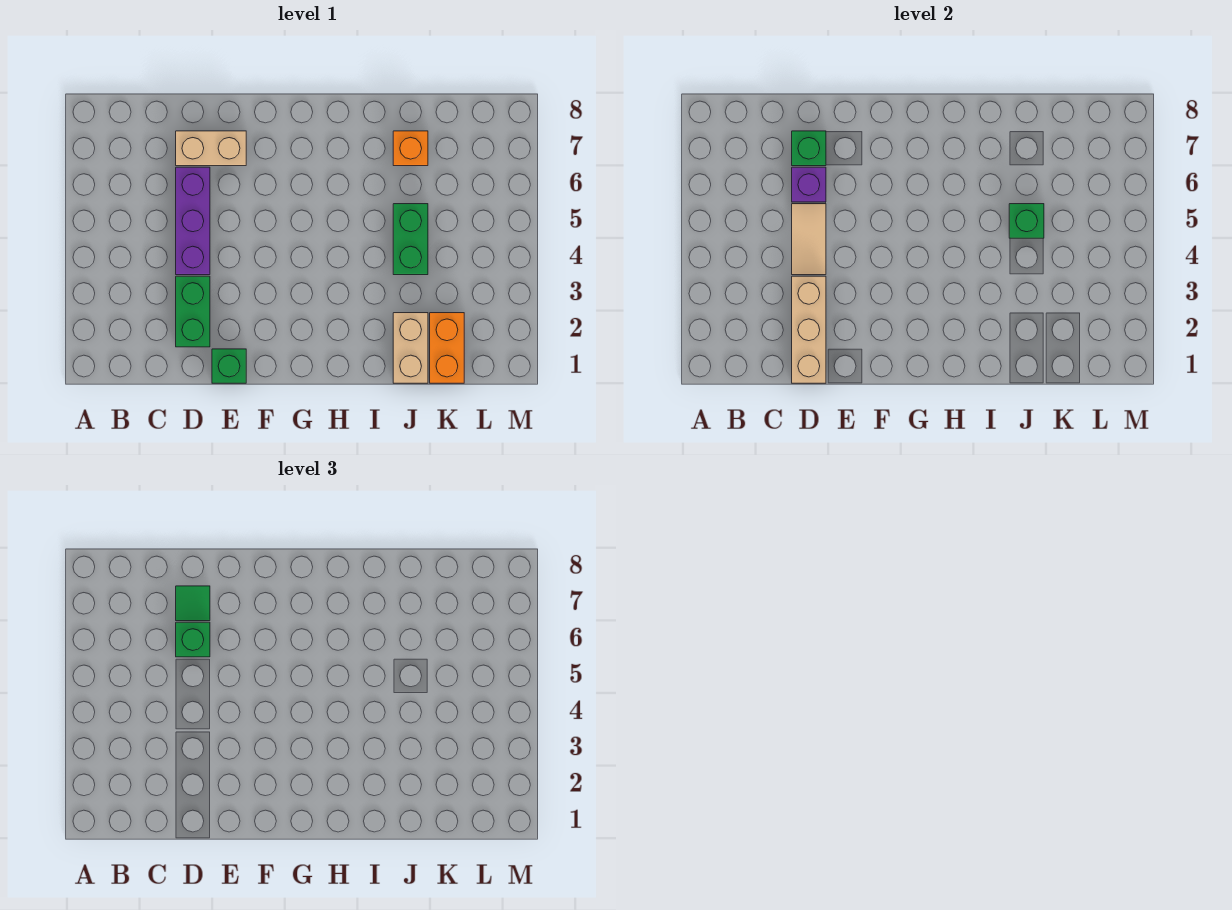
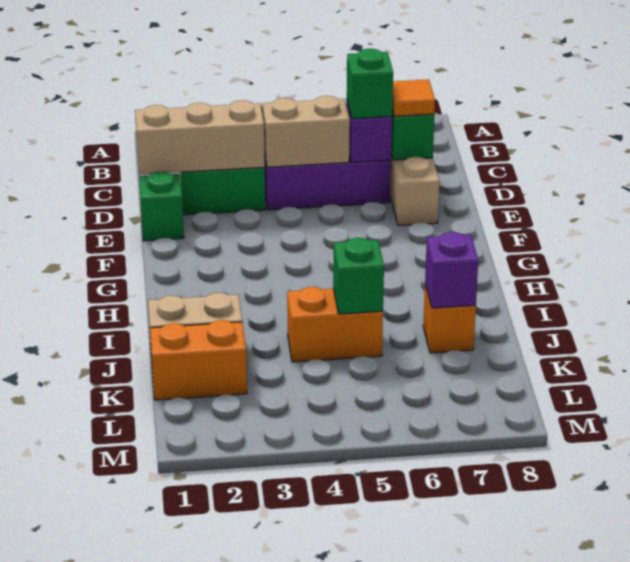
tan 1x2 tile [792,204,826,275] -> tan 1x2 brick [263,96,350,167]
green 1x1 tile [176,586,210,621] -> orange 1x1 tile [392,79,435,116]
green 1x2 brick [393,204,428,275] -> orange 1x2 brick [287,287,383,362]
none -> purple 1x1 brick [425,232,478,308]

